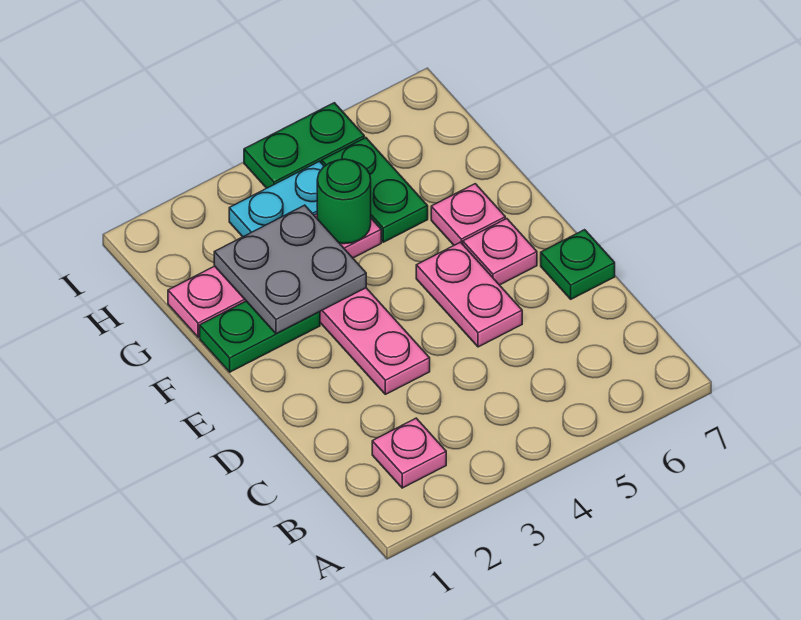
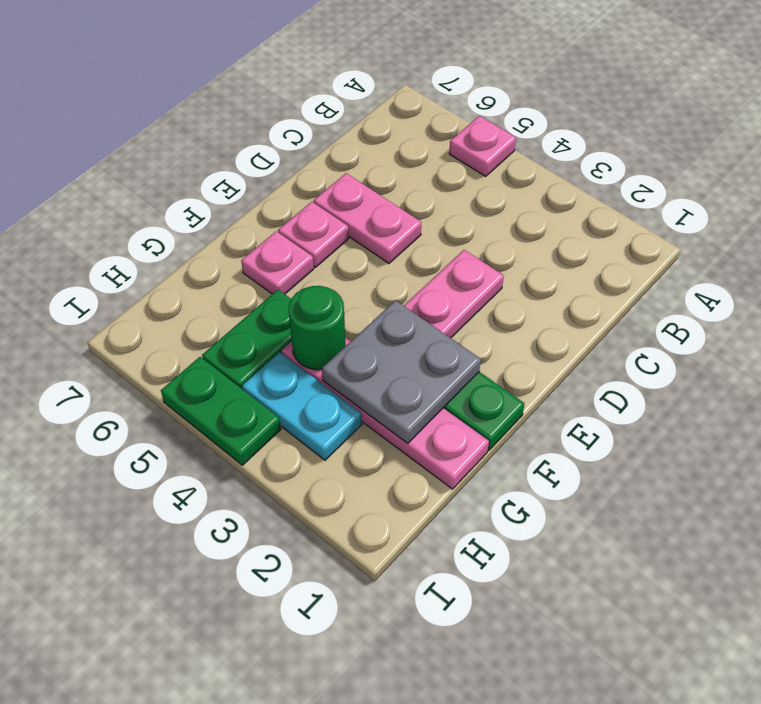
pink 1x1 plate [372,418,446,488] -> pink 1x1 plate moved to [449,116,516,176]
pink 1x2 plate [416,242,522,347] -> pink 1x2 plate turned to [314,173,421,263]
green 1x1 plate [541,230,615,299] -> none

